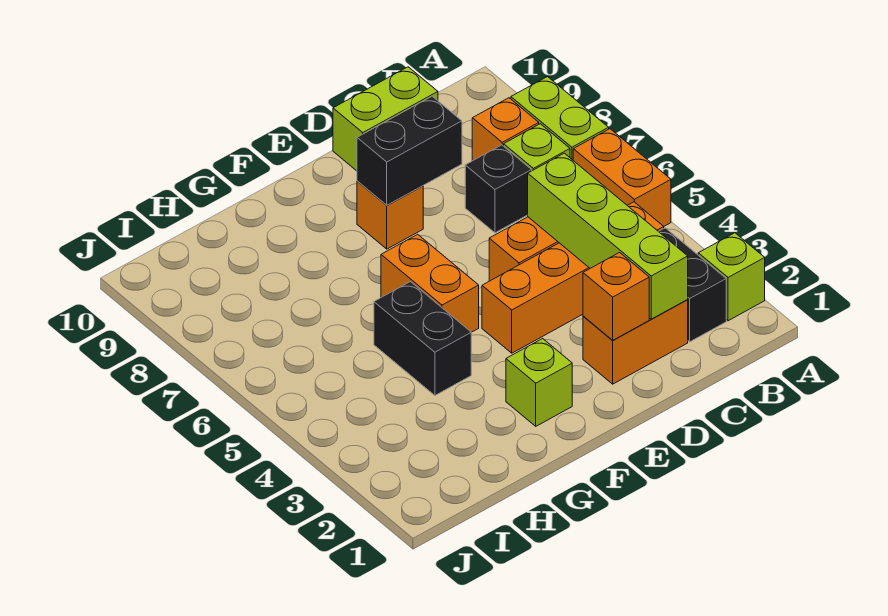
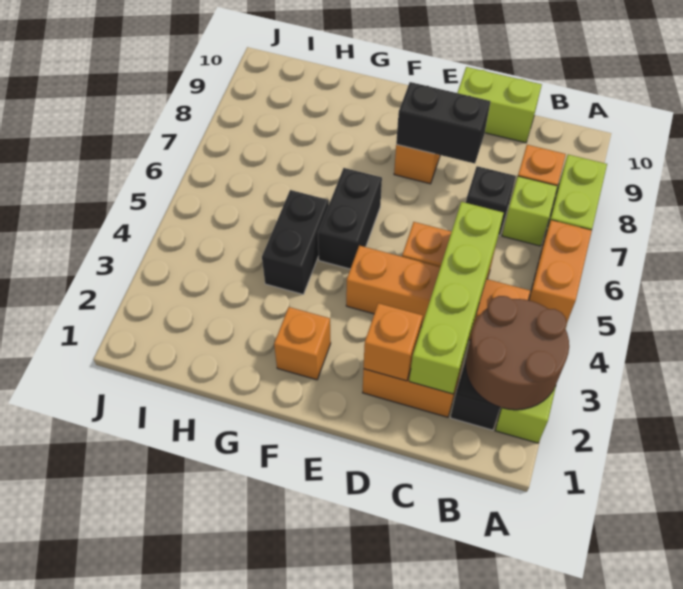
none -> brown 2x2 round brick [466,296,569,410]
lime 1x1 brick [506,339,572,426] -> orange 1x1 brick [274,307,331,380]
orange 1x2 brick [381,234,479,332] -> black 1x2 brick [318,168,382,269]

